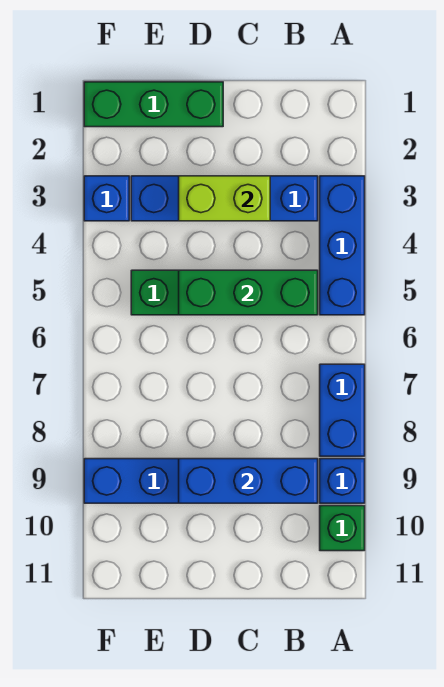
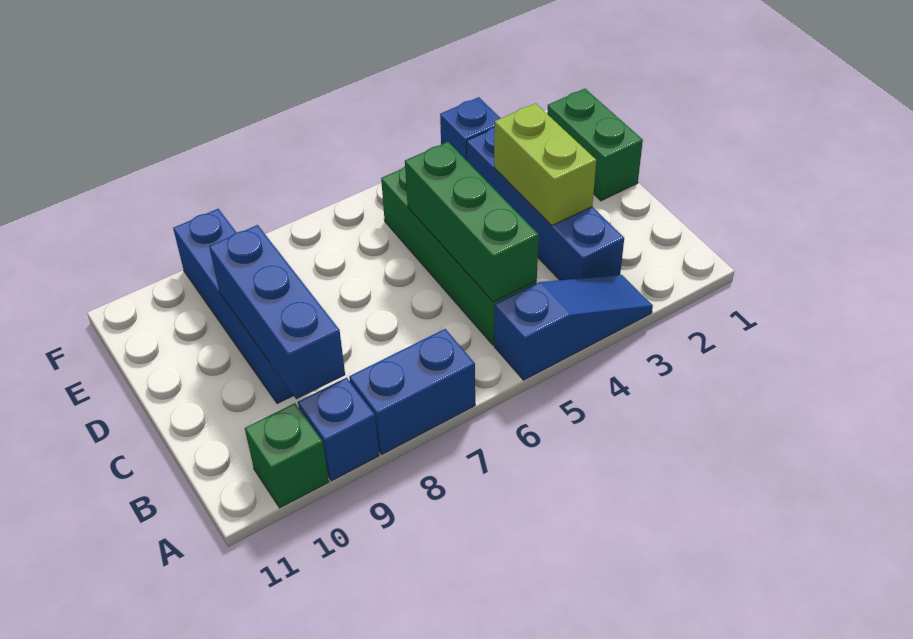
blue 1x3 brick [320,176,365,315] -> blue 1x3 slope [494,275,653,380]
green 1x3 brick [84,82,223,127] -> green 1x2 brick [547,89,643,201]

